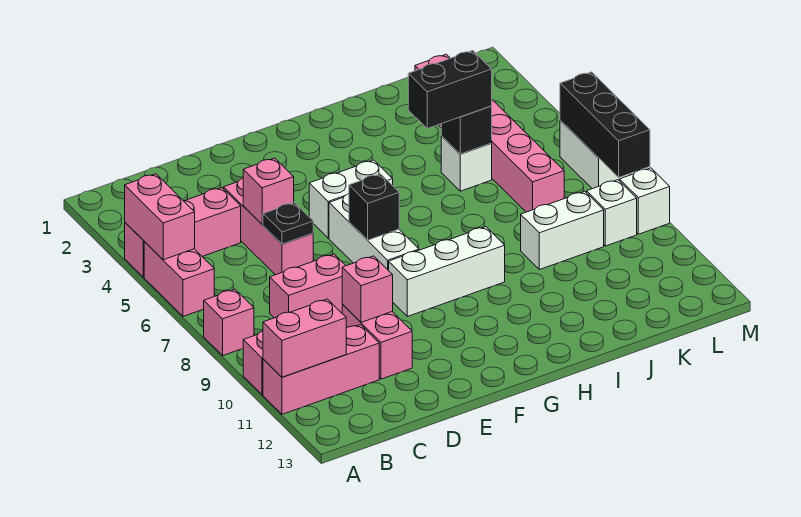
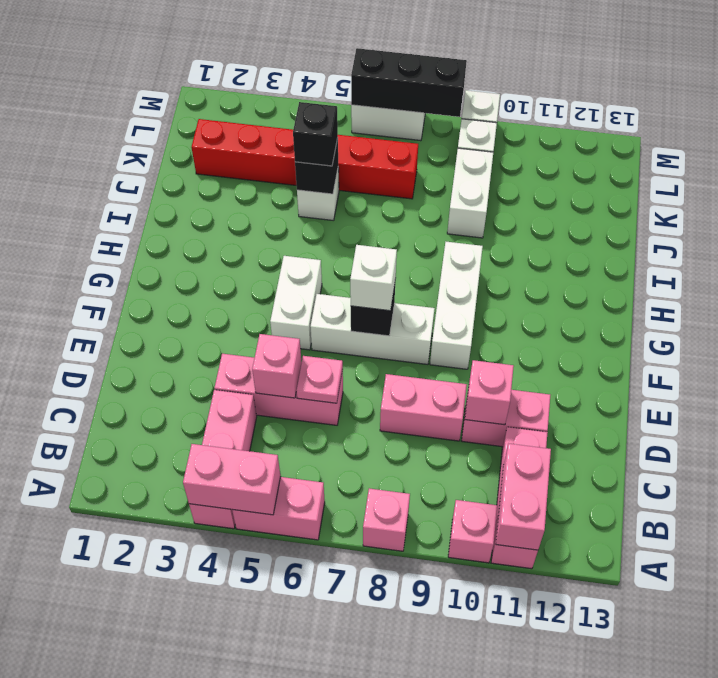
pink 1x2 brick [270,254,346,318] -> pink 1x2 brick turned to [380,374,467,441]
black 1x1 plate [263,203,313,244] -> pink 1x1 plate [296,356,343,403]
none -> white 1x1 brick [350,245,397,311]
black 1x2 brick [408,51,492,129] -> black 1x1 brick [293,102,338,166]
pink 1x6 brick [415,54,564,212] -> red 1x6 brick [191,119,418,199]

